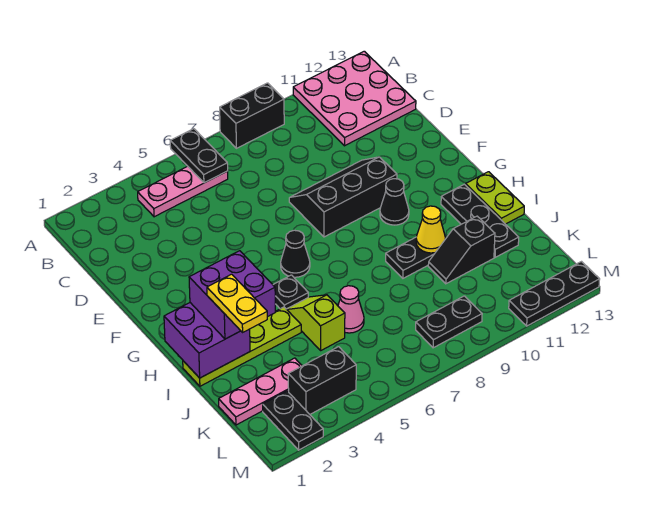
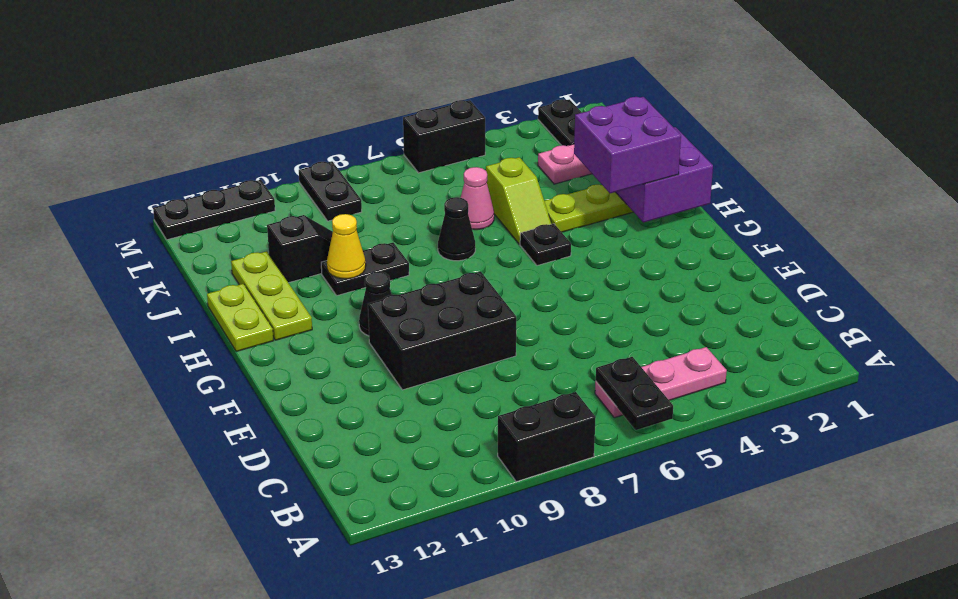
pink 3x3 plate [293,51,416,146] -> none
black 2x3 slope [289,157,397,237] -> black 2x3 brick [368,272,516,390]
black 1x1 cone [281,230,310,277] -> black 1x1 cone moved to [438,197,475,261]
black 1x3 plate [441,184,519,257] -> lime 1x3 plate [231,251,312,340]
yellow 1x2 plate [207,274,267,332] -> none
black 1x2 brick [288,347,356,414] -> black 1x2 brick moved to [403,100,485,173]
black 1x2 plate [416,296,482,348] -> black 1x2 plate turned to [299,161,362,221]

